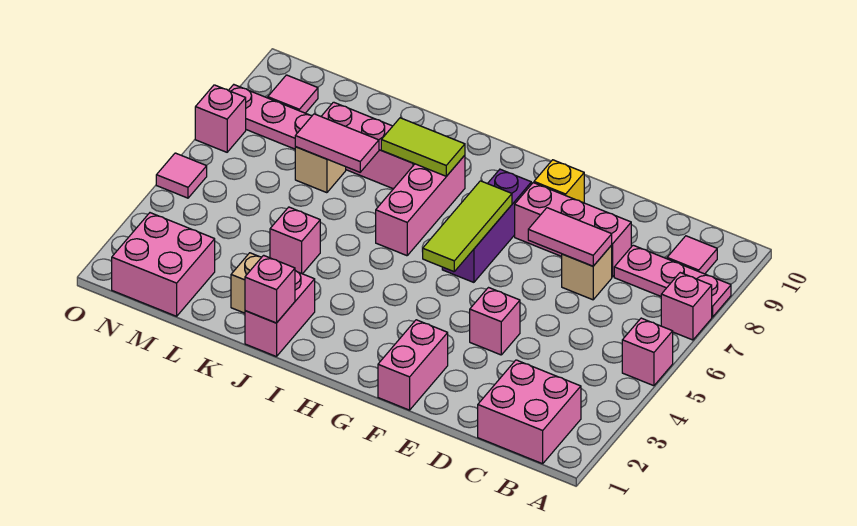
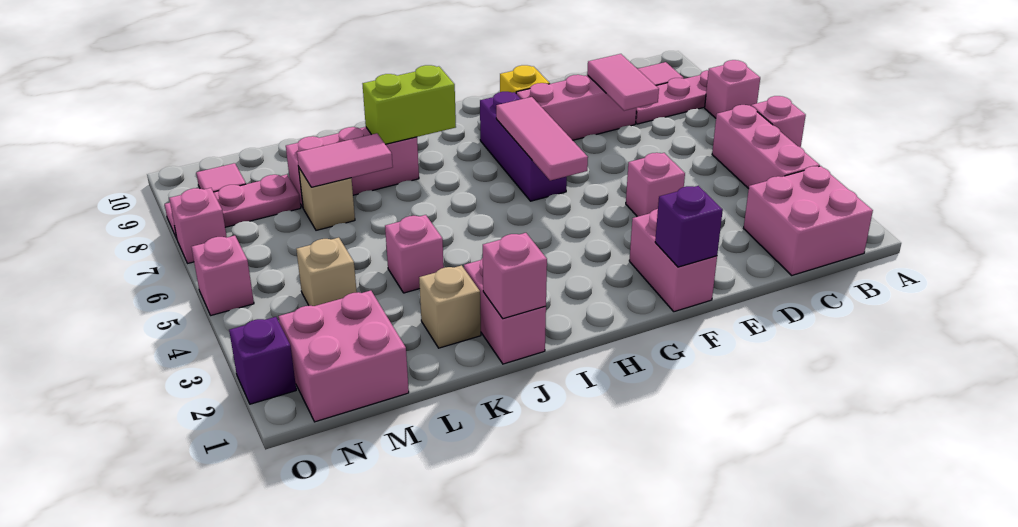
tan 1x1 brick [562,245,612,300] -> tan 1x1 brick moved to [296,238,357,306]
pink 1x2 tile [528,208,612,266] -> pink 1x2 tile turned to [587,54,659,111]
none -> purple 1x1 brick [655,186,723,267]
lime 1x3 tile [423,181,512,272] -> pink 1x3 tile [496,97,588,181]
pink 1x3 brick [376,155,465,256] -> pink 1x3 brick moved to [712,105,820,189]
lime 1x2 tile [381,118,465,176] -> lime 1x2 brick [363,65,456,144]
none -> purple 1x1 brick [229,317,296,404]
pink 1x1 tile [156,153,207,198] -> pink 1x1 brick [192,236,254,315]

